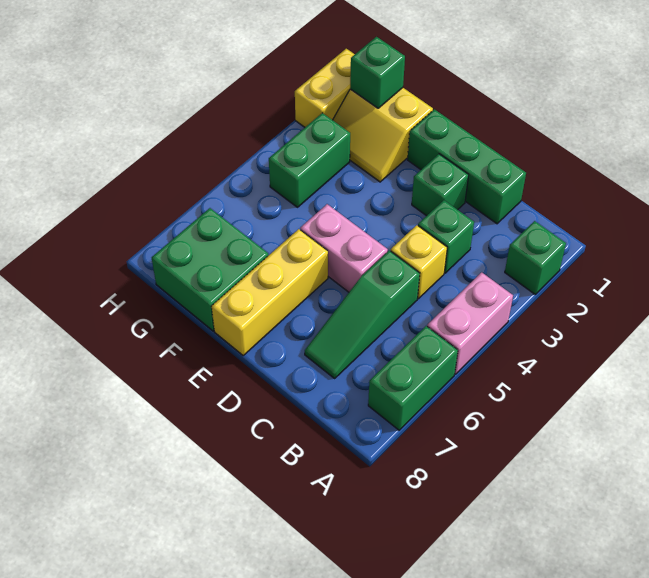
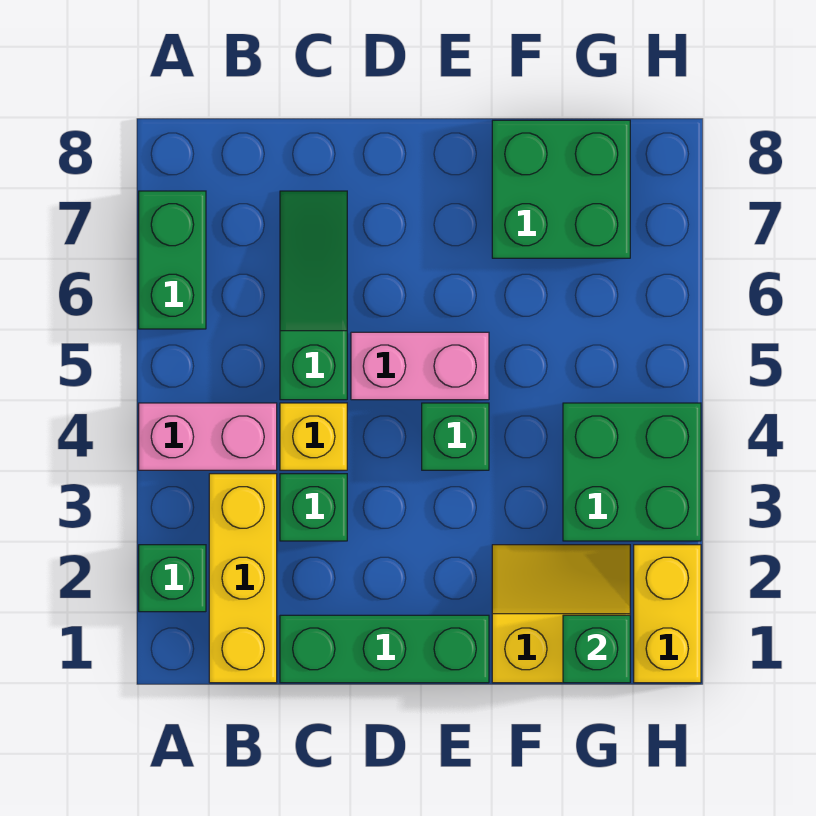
pink 1x2 brick [427,272,513,374] -> pink 1x2 brick turned to [139,403,277,470]
green 1x1 brick [412,154,469,216] -> green 1x1 brick moved to [422,403,489,470]
yellow 1x3 brick [212,229,328,355] -> yellow 1x3 brick moved to [209,474,277,683]
green 1x2 brick [269,113,350,207] -> green 2x2 brick [563,403,701,541]

